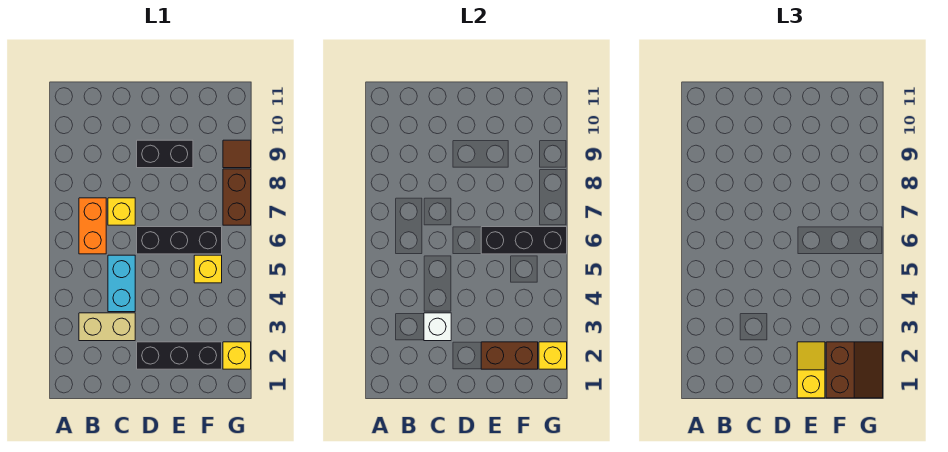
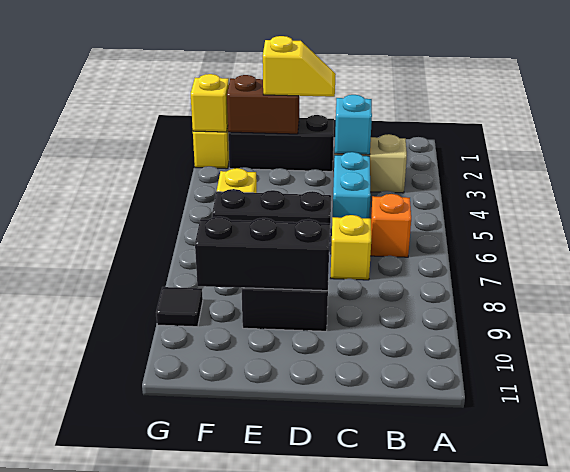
orange 1x2 brick [79,198,106,254] -> orange 1x1 brick [371,194,411,257]
white 1x1 brick [424,313,451,341] -> cyan 1x1 brick [335,95,372,155]
yellow 1x2 slope [797,342,825,398] -> yellow 1x2 slope turned to [263,36,336,97]
black 1x3 brick [481,227,567,254] -> black 1x3 brick moved to [195,217,330,291]
brown 2x2 slope [826,342,883,398] -> none
brown 1x2 brick [223,169,251,225] -> none
brown 1x1 tile [223,140,251,168] -> black 1x1 tile [156,287,203,327]

